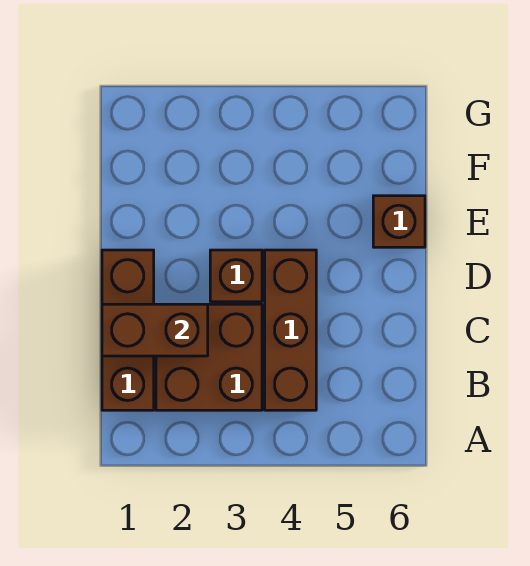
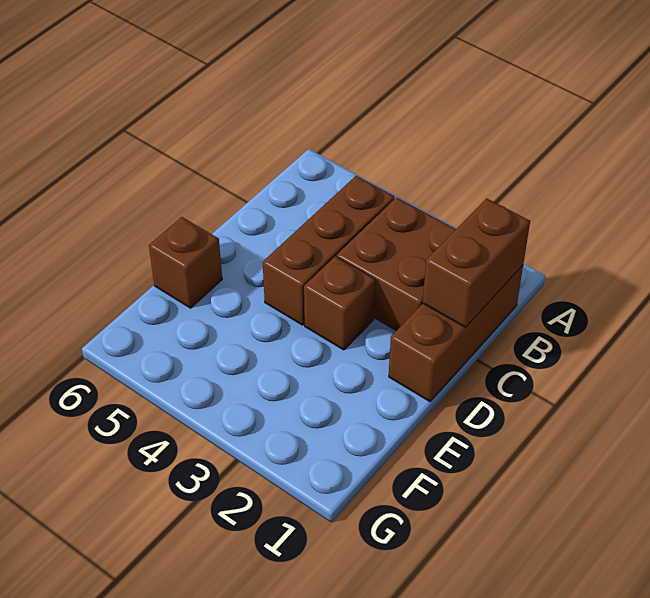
brown 1x2 brick [102,304,208,356] -> brown 1x2 brick turned to [423,198,530,327]

